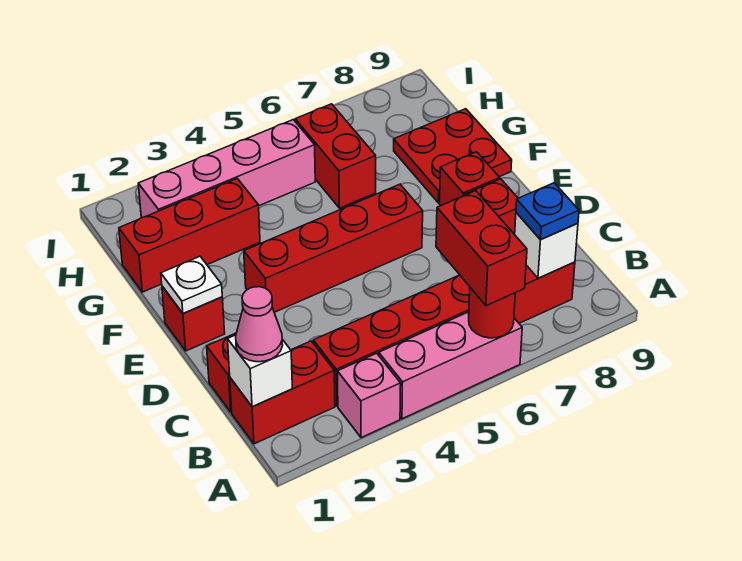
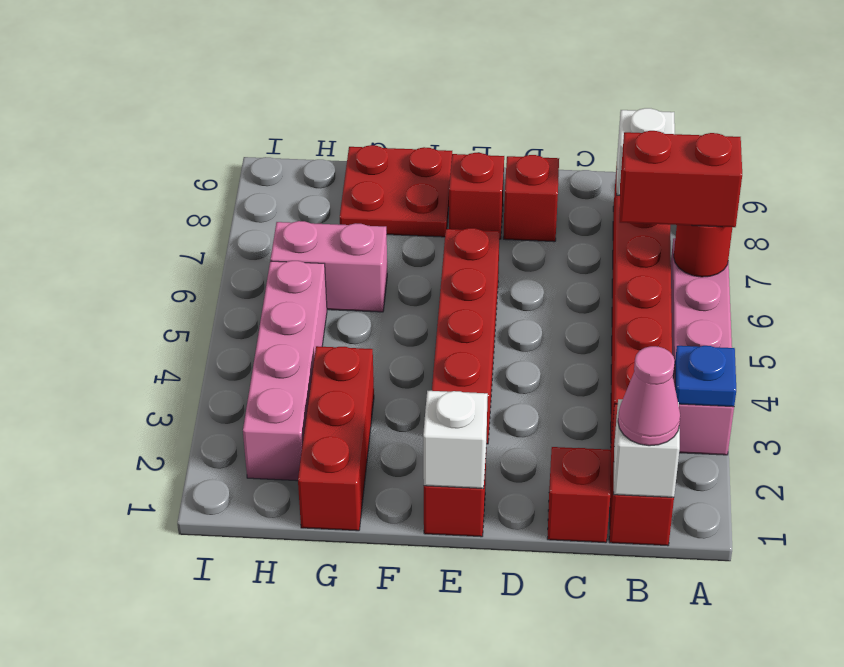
blue 1x1 plate [516,183,579,240] -> blue 1x1 plate moved to [675,346,736,407]
white 1x1 plate [161,256,222,314] -> white 1x1 brick [423,391,488,489]
red 1x2 brick [295,104,376,208] -> pink 1x2 brick [270,221,387,312]

